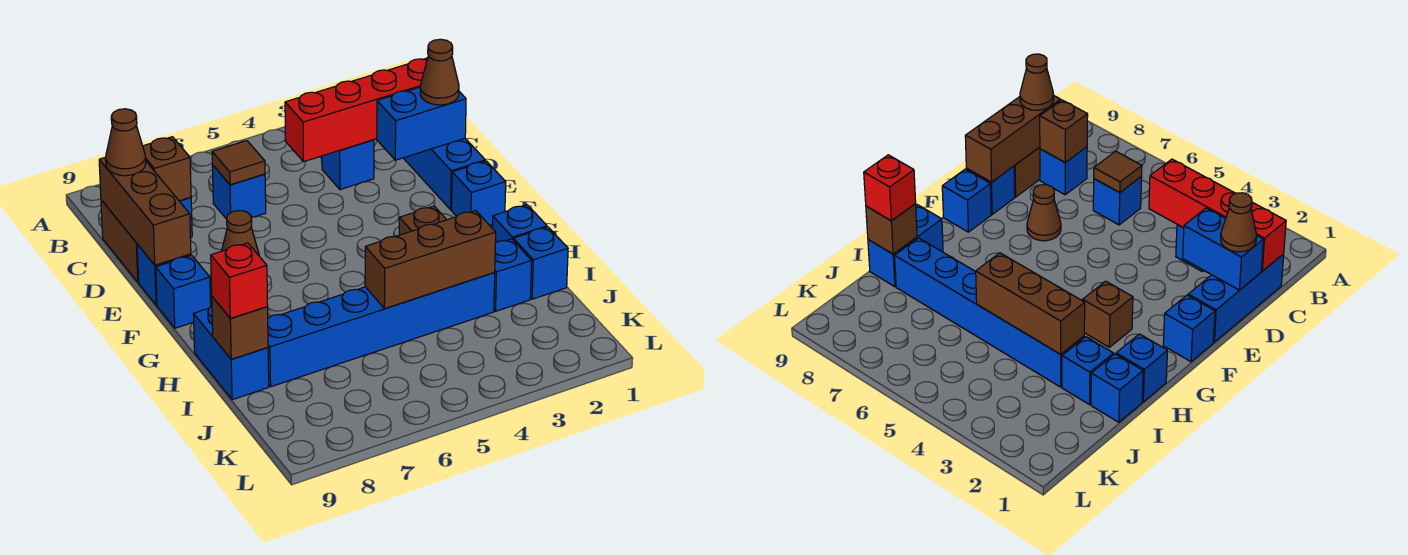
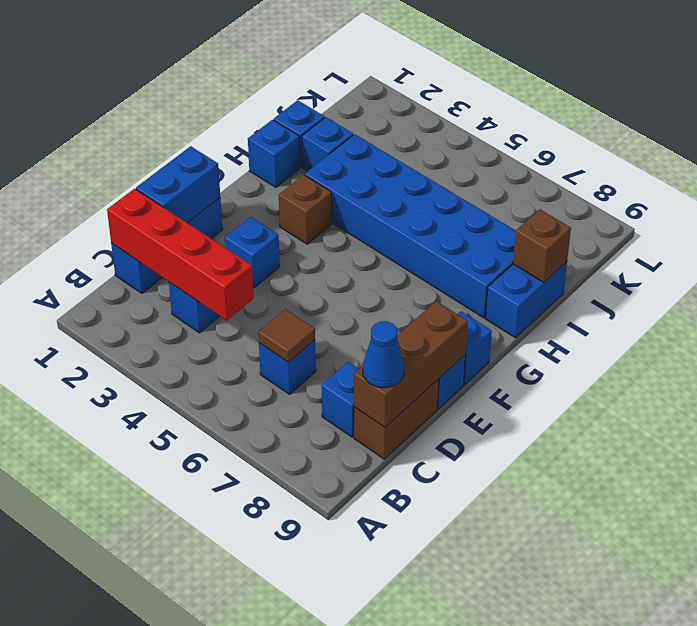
brown 1x1 brick [143,137,191,201] -> none
brown 1x1 cone [106,109,146,176] -> blue 1x1 cone [363,321,404,388]
blue 1x2 brick [377,87,466,160] -> blue 1x2 brick turned to [136,146,220,223]
brown 1x1 cone [420,39,459,105] -> none
brown 1x1 cone [222,211,259,255] -> none
blue 1x1 brick [452,161,506,225] -> blue 1x1 brick moved to [225,217,280,287]
blue 1x6 brick [268,273,495,387] -> blue 2x6 brick [305,134,516,318]
brown 1x3 brick [365,211,496,309] -> none
red 1x1 brick [211,243,268,319] -> none

